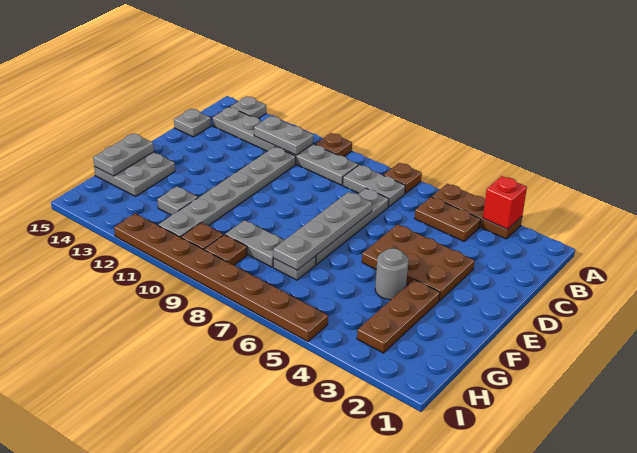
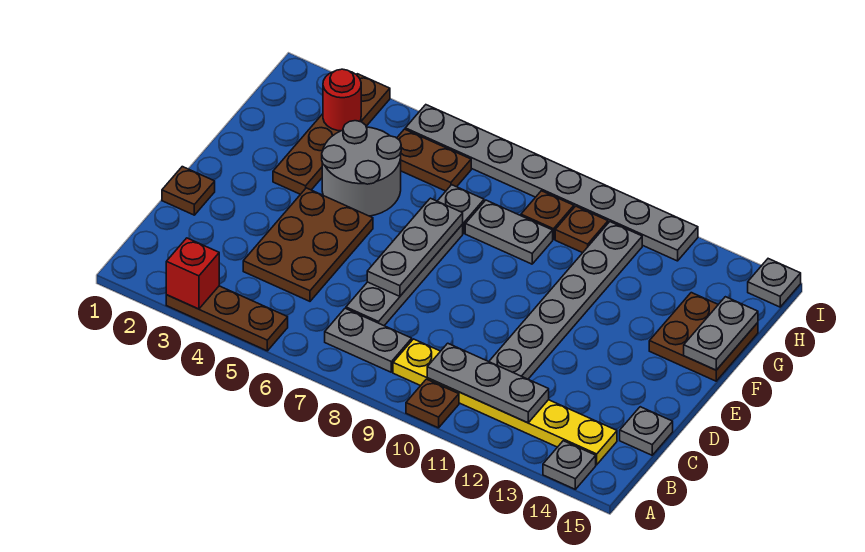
brown 1x1 plate [384,163,422,194] -> brown 1x1 plate moved to [162,167,215,215]
brown 1x2 plate [415,197,481,241] -> brown 1x2 plate moved to [397,129,471,191]
grey 1x6 plate [212,107,358,185] -> yellow 1x6 plate [393,339,617,465]
grey 1x2 plate [254,116,313,155] -> grey 1x3 plate [427,343,549,423]
brown 2x3 plate [362,224,475,301] -> brown 2x3 plate turned to [243,188,373,301]
grey 1x4 plate [273,192,372,270] -> grey 1x3 plate [367,198,463,296]
brown 1x3 plate [357,280,440,353] -> brown 1x4 plate [273,74,390,194]
grey 1x1 round brick [375,248,409,300] -> grey 2x2 round brick [322,121,401,216]
grey 2x2 plate [94,152,175,196] -> brown 2x2 plate [649,293,758,381]
grey 1x1 plate [157,186,198,215] -> grey 1x1 plate moved to [748,259,801,307]
none -> red 1x1 round brick [323,69,361,131]
brown 1x8 plate [114,214,328,342] -> grey 1x8 plate [405,105,698,261]

